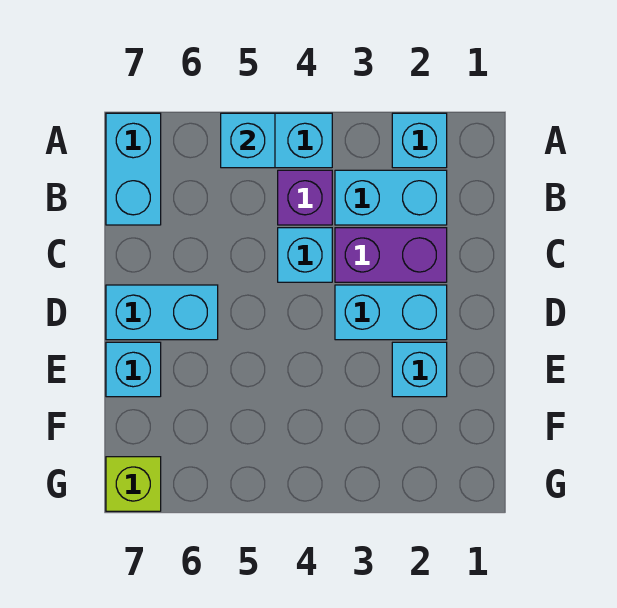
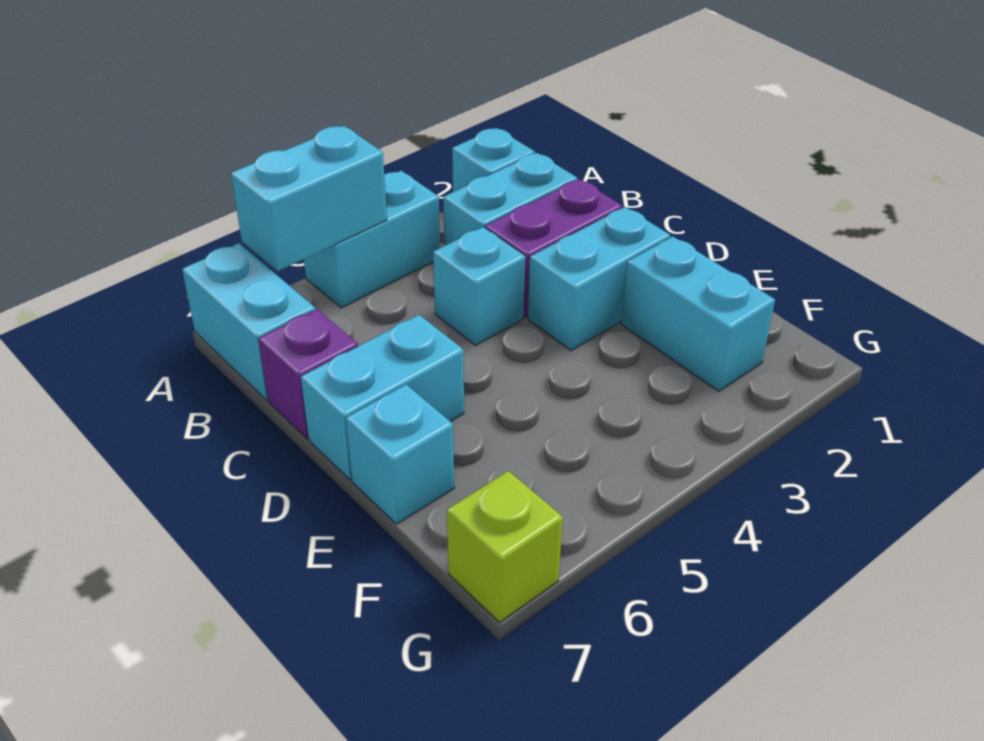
cyan 1x1 brick [221,113,275,168] -> cyan 1x2 brick [231,126,387,271]
purple 1x1 brick [278,170,332,225] -> purple 1x1 brick moved to [258,309,358,439]
cyan 1x1 brick [392,342,447,397] -> cyan 1x2 brick [621,236,775,391]

